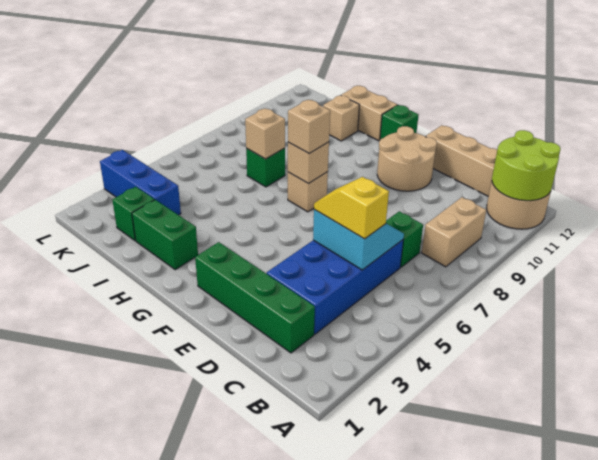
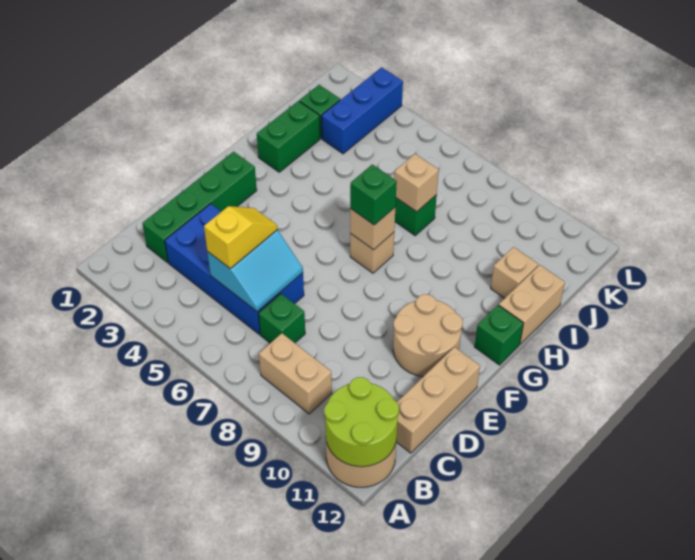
tan 1x1 brick [288,100,330,153] -> green 1x1 brick [350,164,397,225]

